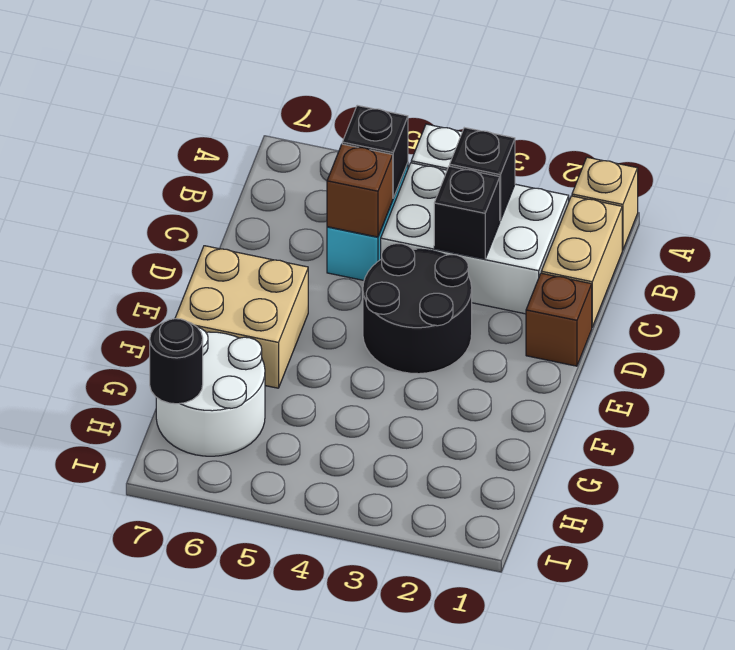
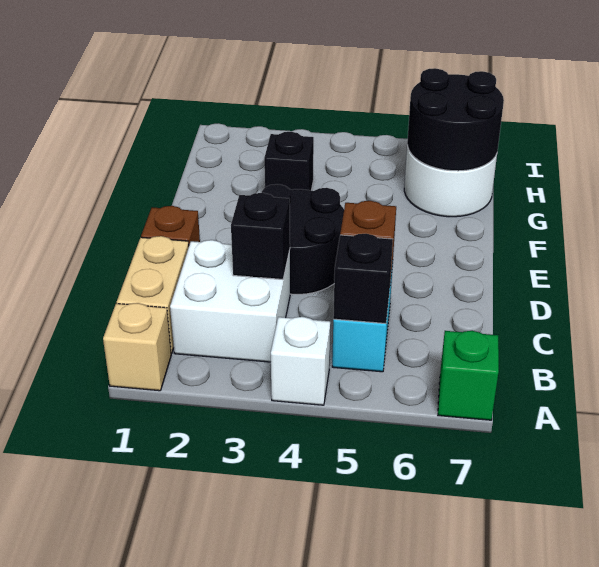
none -> green 1x1 brick [438,331,499,420]
white 2x3 brick [381,163,569,314] -> white 2x2 brick [170,240,290,362]
black 1x1 brick [450,128,515,220] -> black 1x1 brick moved to [264,132,314,190]
tan 2x2 brick [175,246,308,388] -> none
black 1x1 round brick [150,319,203,404] -> black 2x2 round brick [407,68,504,171]

